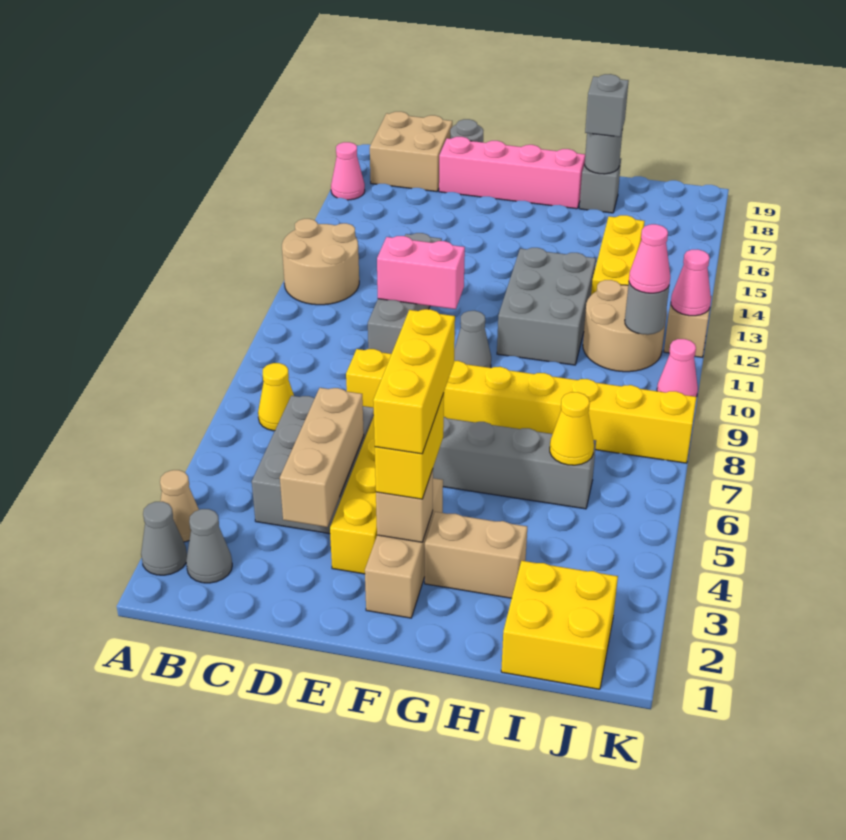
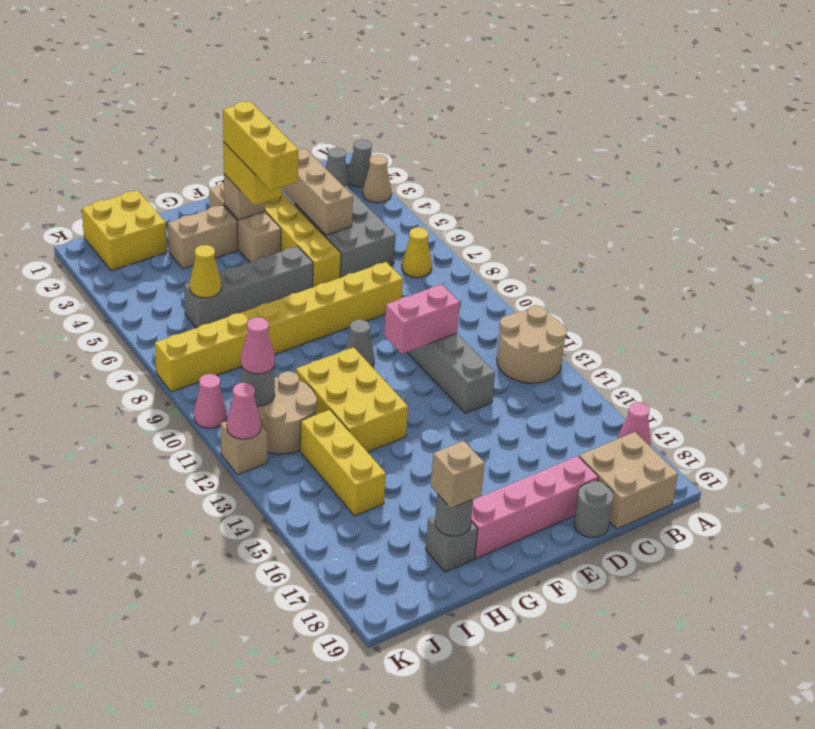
grey 2x3 brick [497,248,596,365] -> yellow 2x3 brick [296,347,408,452]
grey 1x1 brick [585,74,629,137] -> tan 1x1 brick [431,441,485,508]

